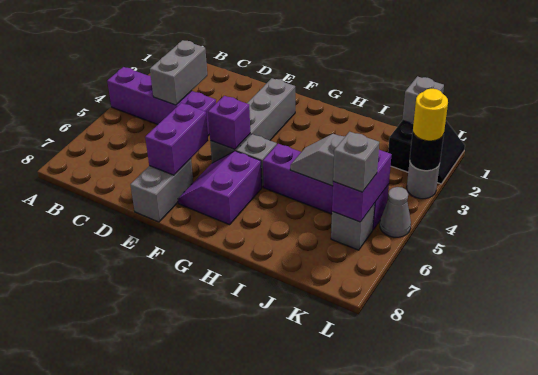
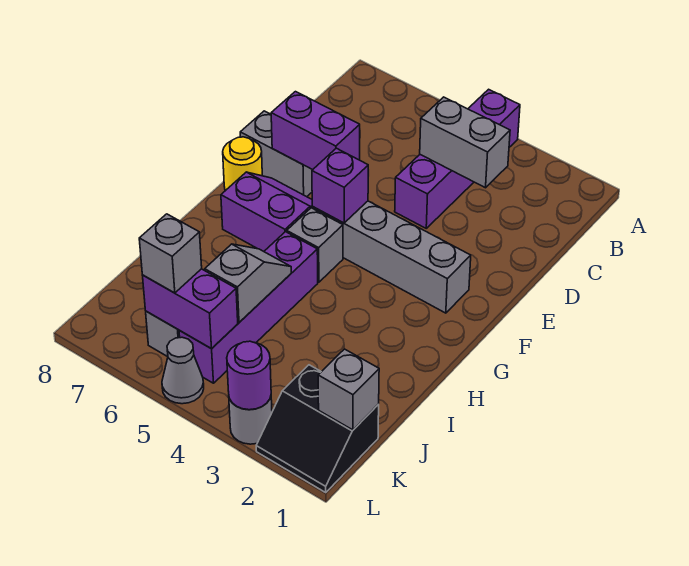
black 1x1 round brick [410,133,444,171] -> purple 1x1 round brick [227,341,271,410]
yellow 1x1 round brick [413,89,448,141] -> yellow 1x1 round brick moved to [223,137,262,191]

